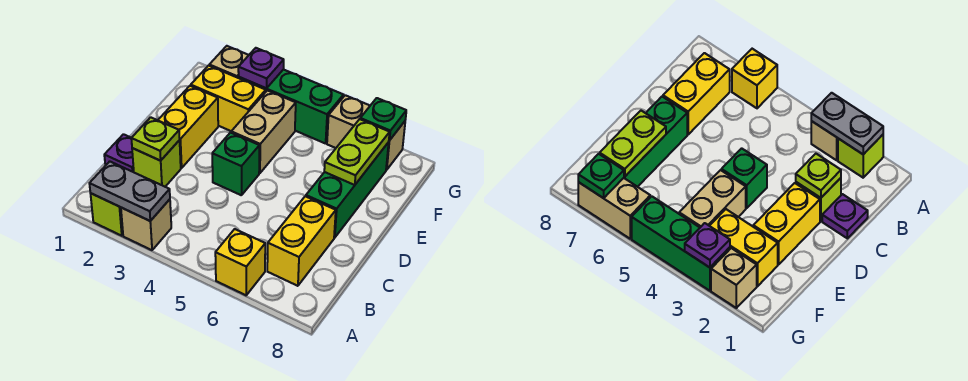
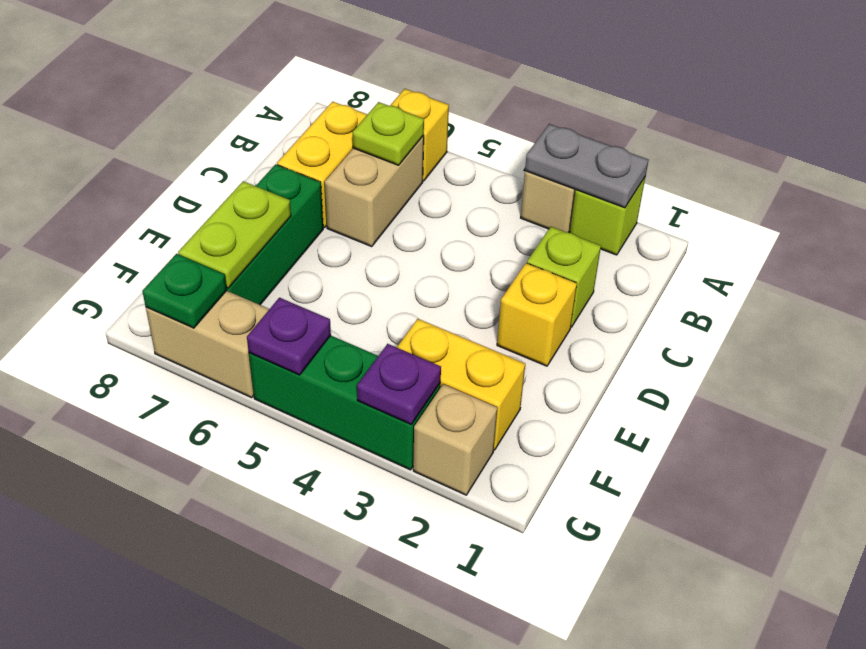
purple 1x1 plate [104,134,134,172] -> purple 1x1 plate moved to [247,298,331,375]
lime 1x1 plate [131,117,180,161] -> lime 1x1 plate moved to [352,102,424,165]
yellow 1x2 brick [158,86,218,168] -> yellow 1x1 brick [497,263,577,366]
green 1x1 brick [212,132,259,195] -> none
tan 1x2 brick [231,90,296,173] -> tan 1x2 brick moved to [325,136,424,246]

